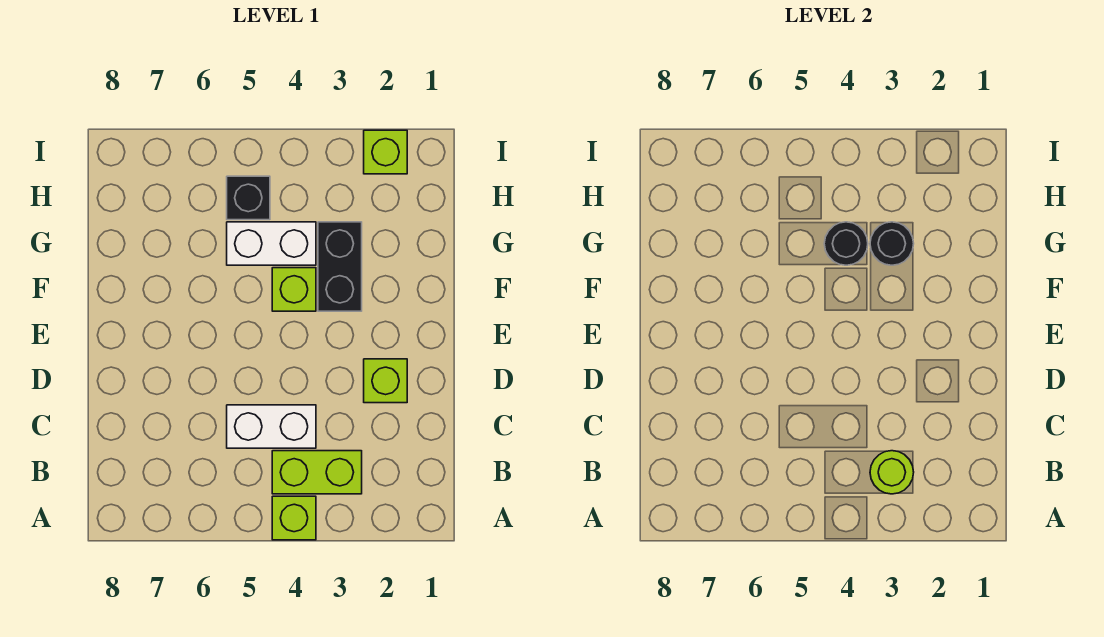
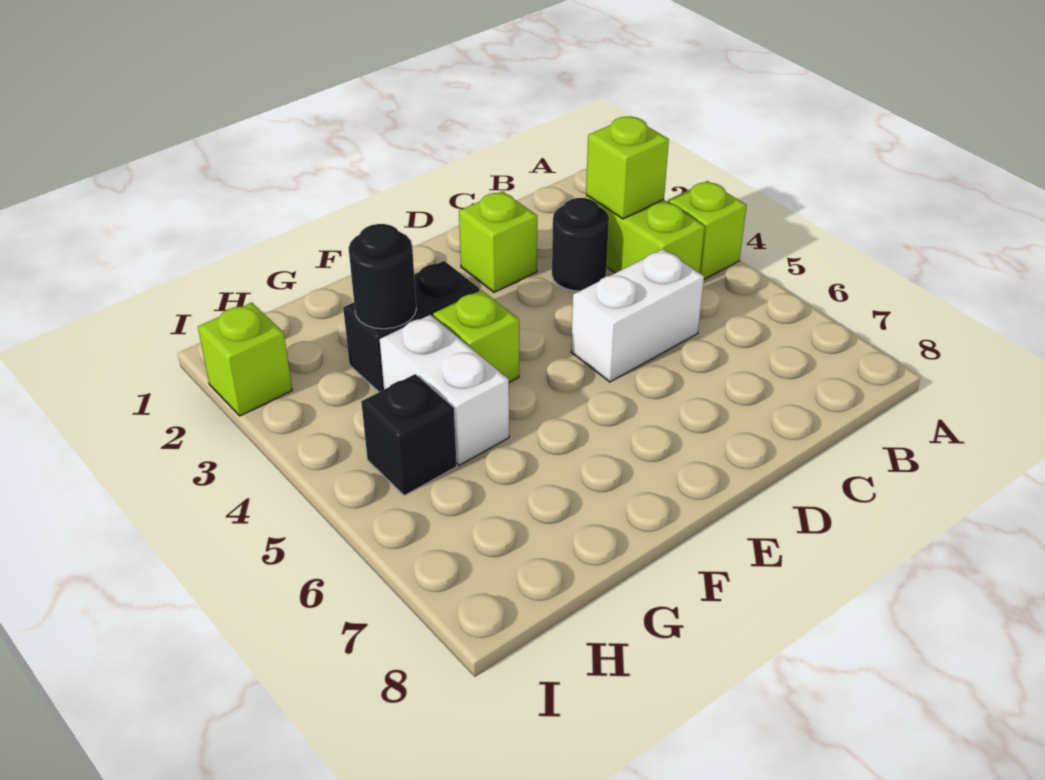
lime 1x1 round brick [870,451,914,494] -> lime 1x1 brick [586,117,669,219]
white 1x2 brick [227,405,316,448] -> white 1x2 brick turned to [571,249,704,382]
black 1x1 round brick [824,222,868,265] -> black 1x1 round brick moved to [552,198,609,291]

